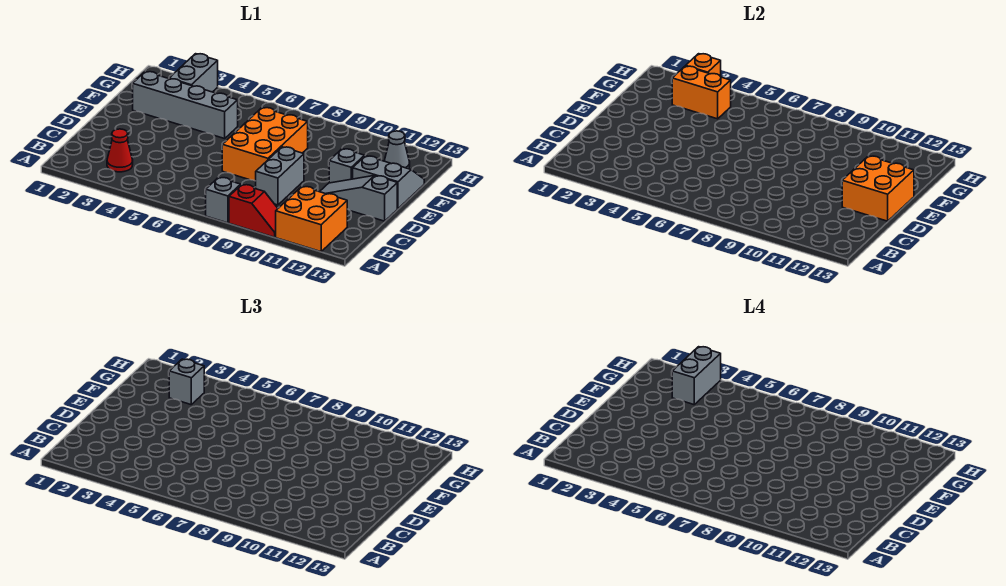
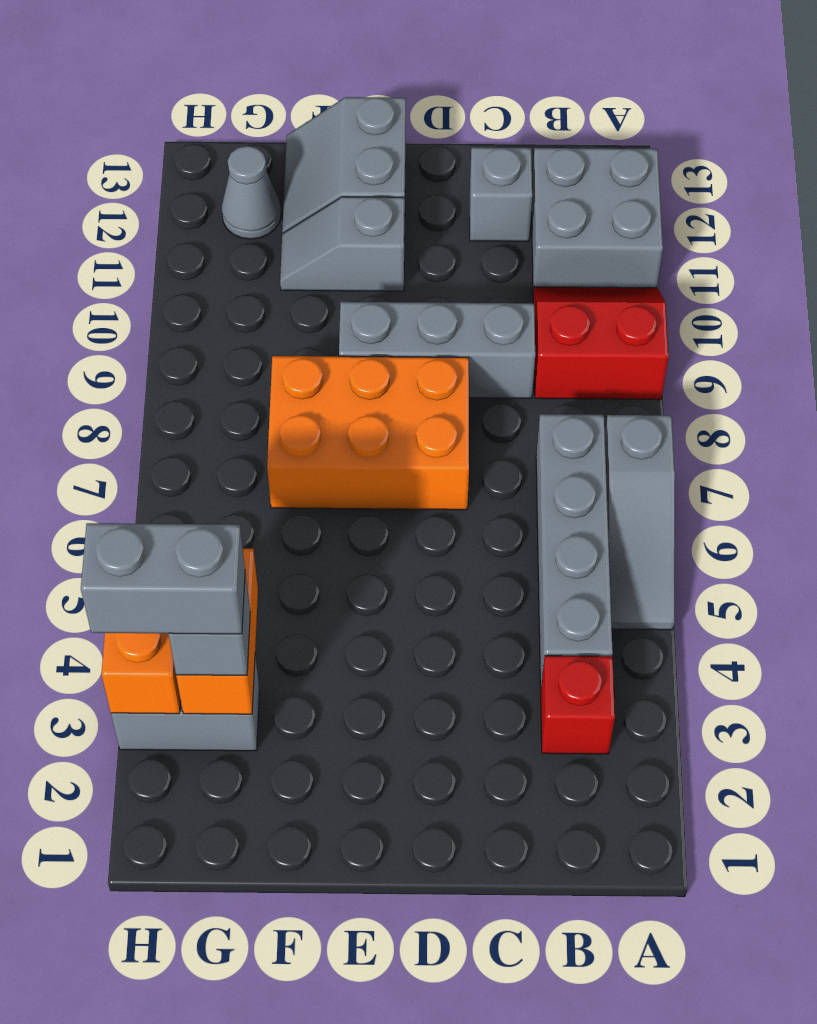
grey 1x1 brick [206,177,241,223] -> grey 1x1 brick moved to [470,147,532,241]
red 1x2 slope [229,185,278,237] -> red 2x2 slope [533,287,669,400]
orange 2x2 brick [276,187,347,252] -> grey 2x2 brick [531,148,663,289]
red 1x1 cone [107,129,133,172] -> red 1x1 brick [541,656,615,754]
grey 1x2 brick [256,147,304,205] -> grey 1x3 brick [339,302,535,398]
grey 1x3 slope [320,176,397,221] -> grey 1x3 slope moved to [605,415,675,630]
orange 2x2 brick [842,156,914,221] -> none
grey 1x4 brick [133,71,238,139] -> grey 1x4 brick moved to [536,414,613,687]

